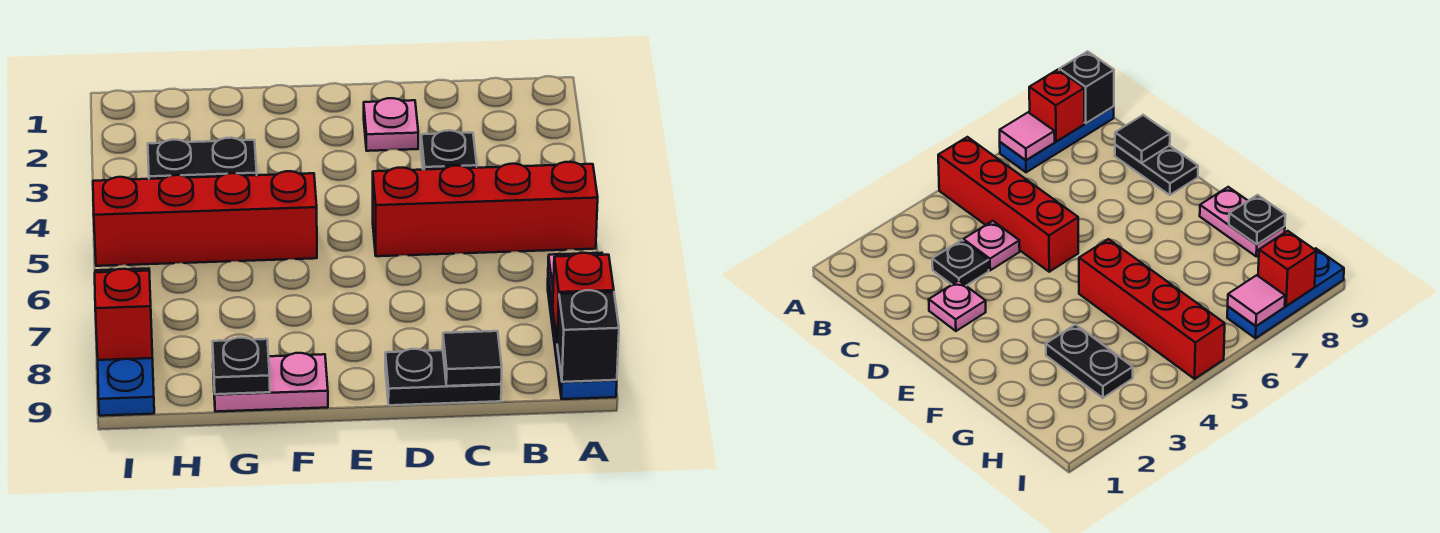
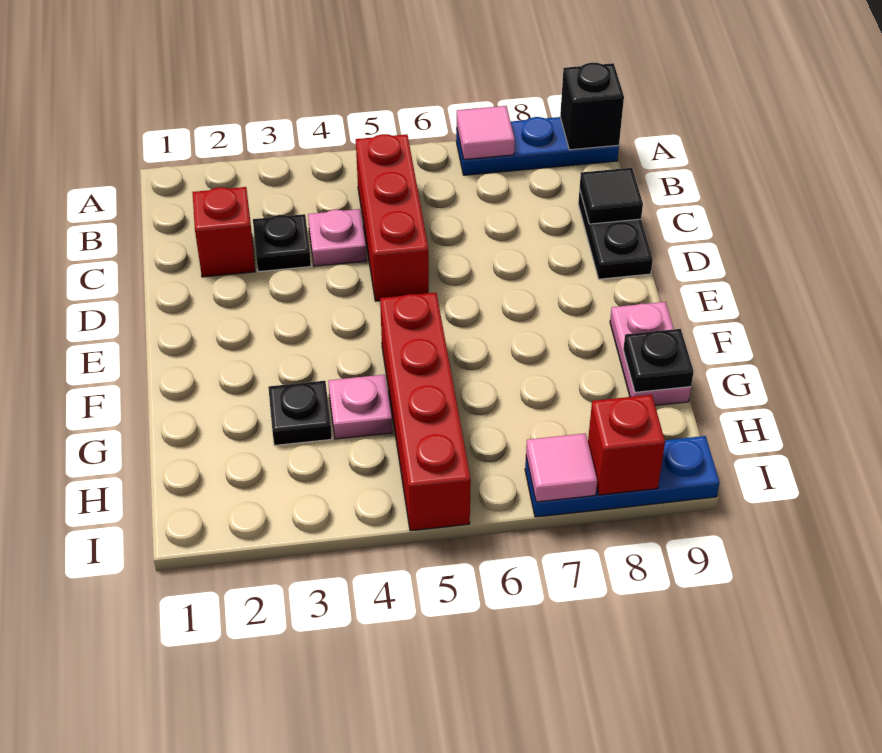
red 1x4 brick [373,162,598,256] -> red 1x3 brick [356,134,429,301]
red 1x1 brick [552,253,614,342] -> red 1x1 brick moved to [193,187,255,277]
pink 1x1 plate [364,98,418,151] -> pink 1x1 plate moved to [328,375,392,439]
black 1x2 plate [148,138,257,179] -> black 1x1 plate [268,381,332,445]

